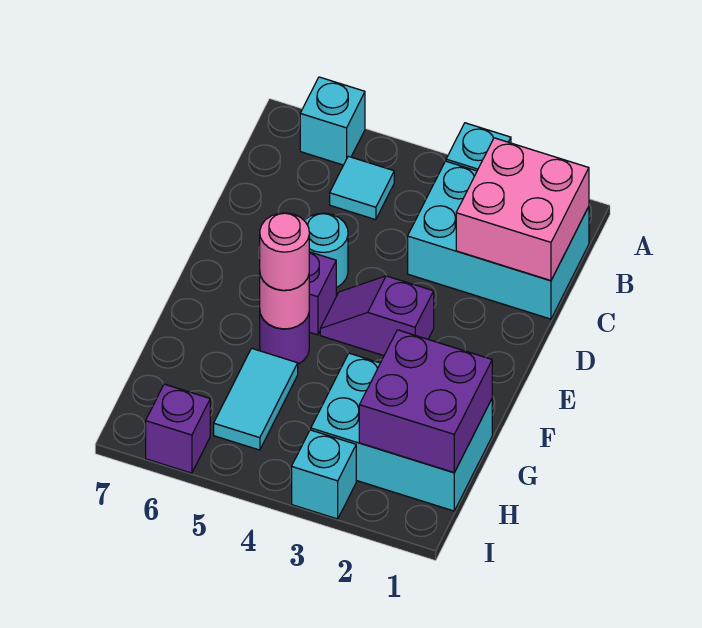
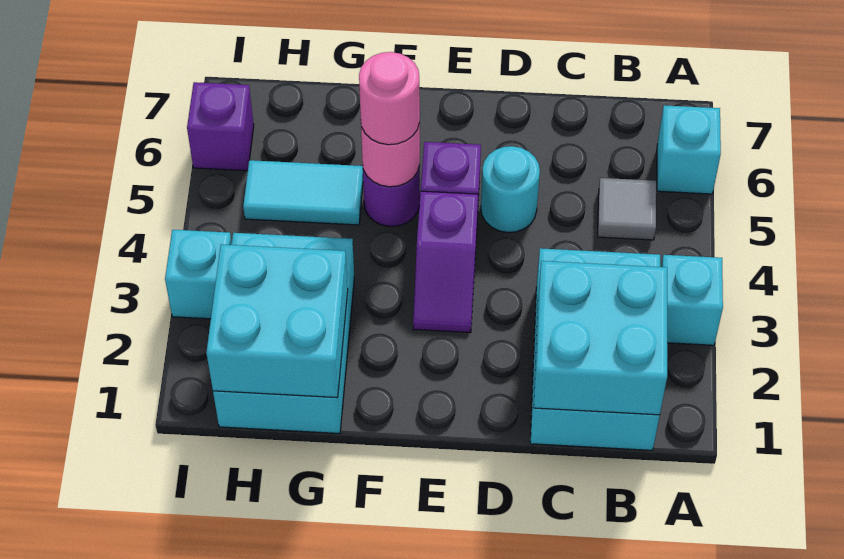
pink 2x2 brick [456,138,589,280] -> cyan 2x2 brick [534,261,667,415]
cyan 1x1 tile [330,156,394,220] -> grey 1x1 tile [598,178,656,240]
purple 1x2 slope [320,276,434,356] -> purple 1x2 slope turned to [413,191,478,333]
purple 2x2 brick [359,330,492,473] -> cyan 2x2 brick [206,244,348,398]

